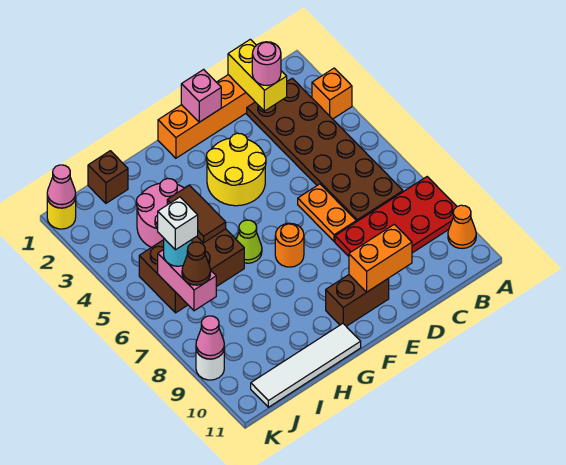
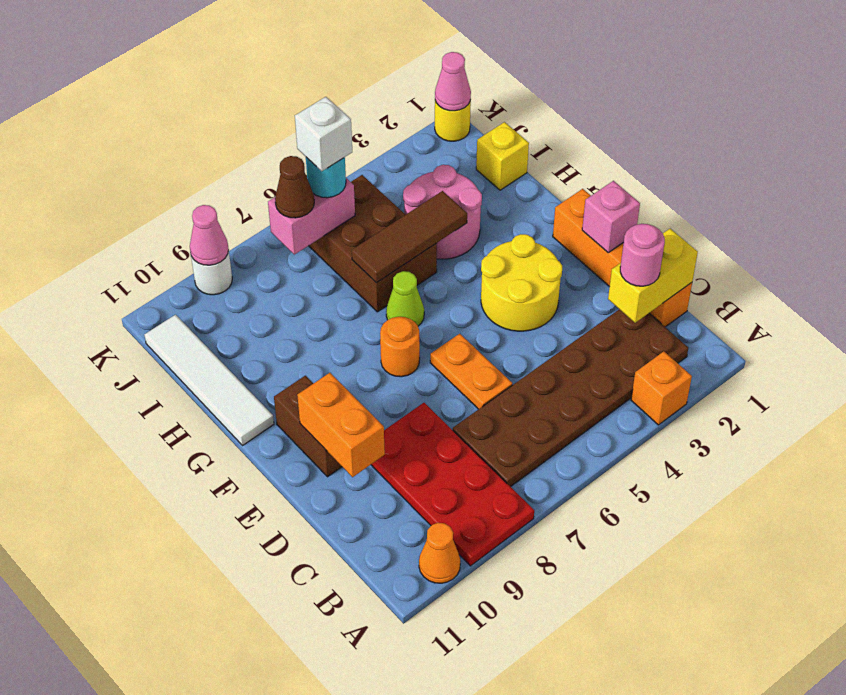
orange 1x2 plate [298,184,356,241] -> orange 1x2 plate turned to [430,334,512,409]
brown 1x2 tile [167,185,226,243] -> brown 1x3 tile [352,191,467,283]
brown 1x1 brick [88,151,128,203] -> yellow 1x1 brick [476,122,529,190]

